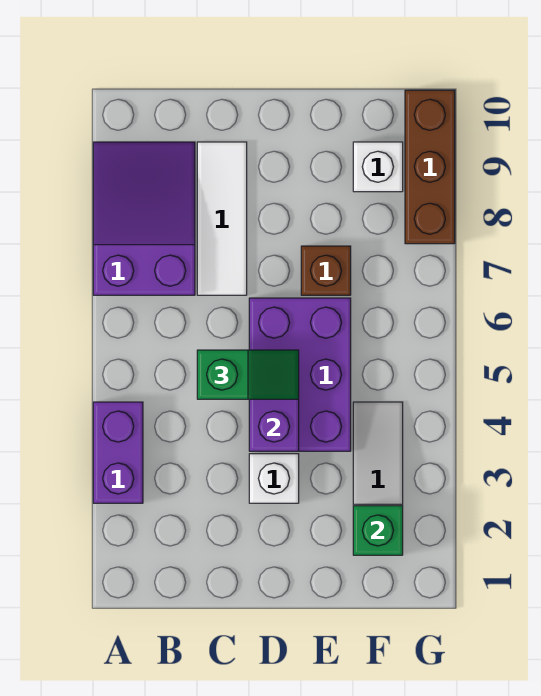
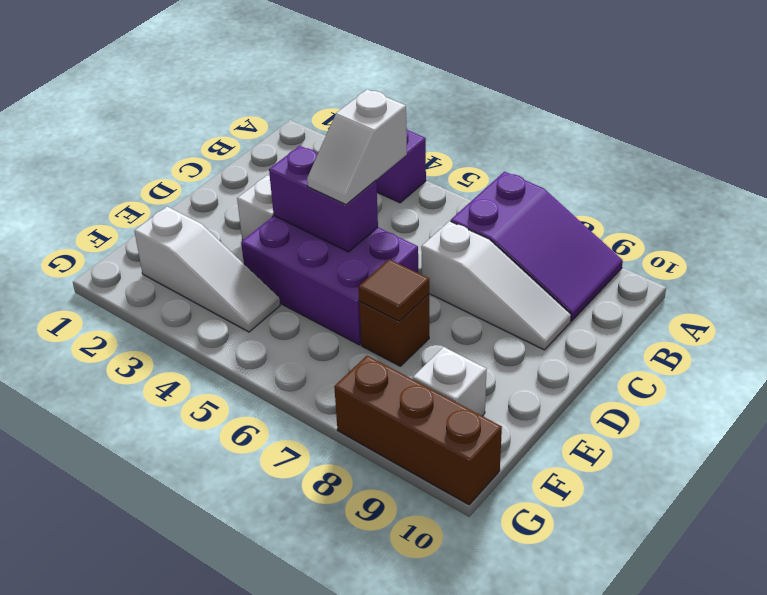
green 1x2 slope [197,350,299,399] -> white 1x2 slope [307,89,407,205]
white 1x3 tile [197,142,247,295] -> white 1x3 slope [421,221,571,350]
none -> brown 1x1 tile [359,259,429,321]
green 1x1 brick [353,506,403,555] -> none

